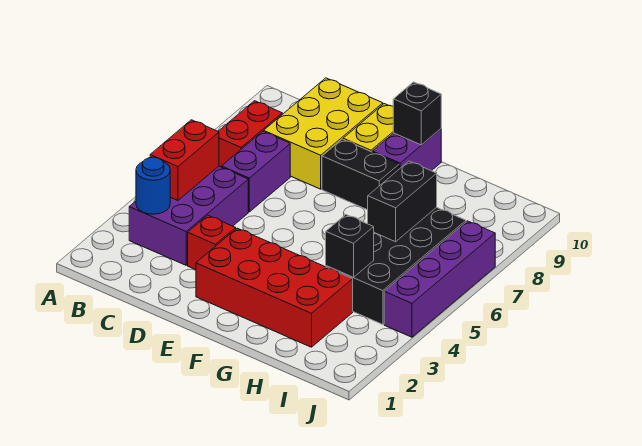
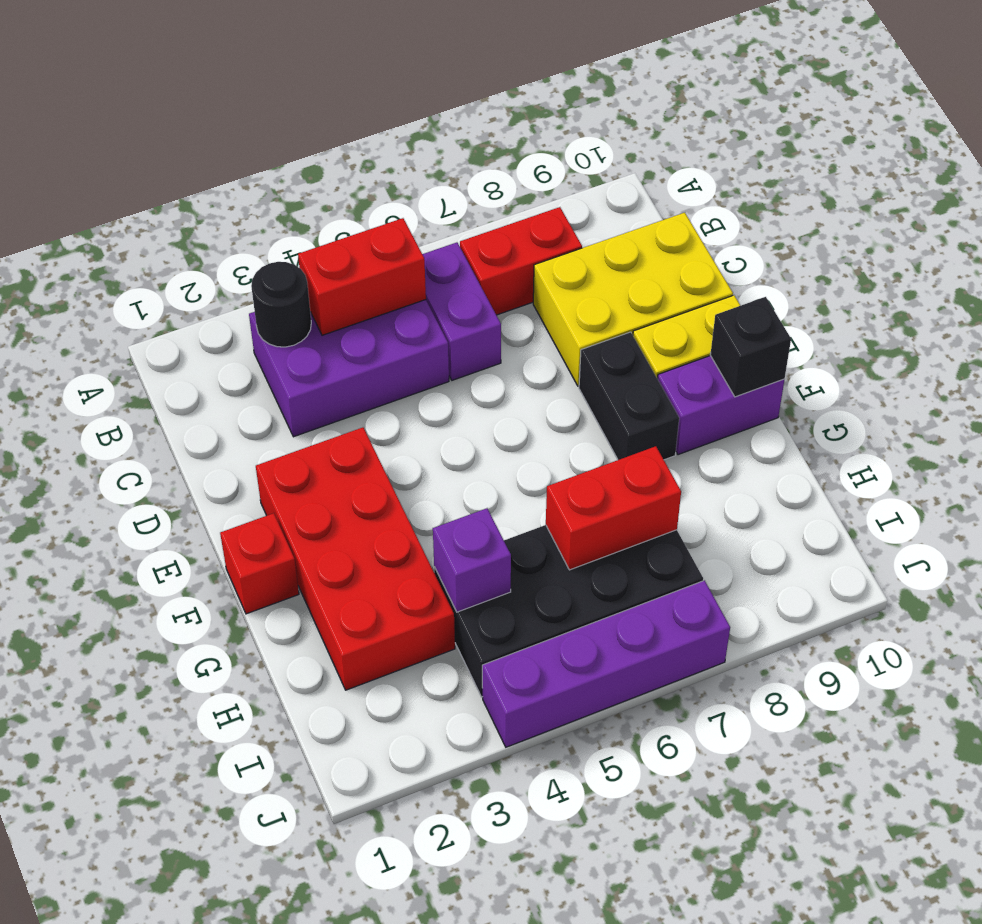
blue 1x1 round brick [136,157,170,214] -> black 1x1 round brick [251,262,311,347]
purple 1x2 brick [222,131,290,212] -> purple 1x2 brick turned to [422,242,501,380]
red 1x1 brick [188,215,236,270] -> red 1x1 brick moved to [220,513,299,614]
black 1x1 brick [326,215,374,277] -> purple 1x1 brick [433,508,511,612]
black 1x2 brick [368,161,437,242] -> red 1x2 brick [546,446,681,570]

